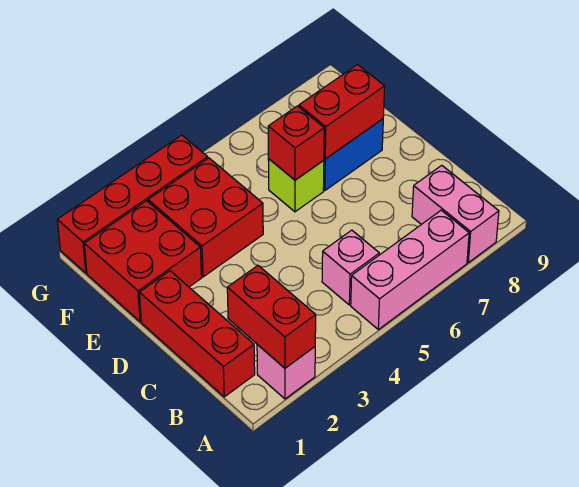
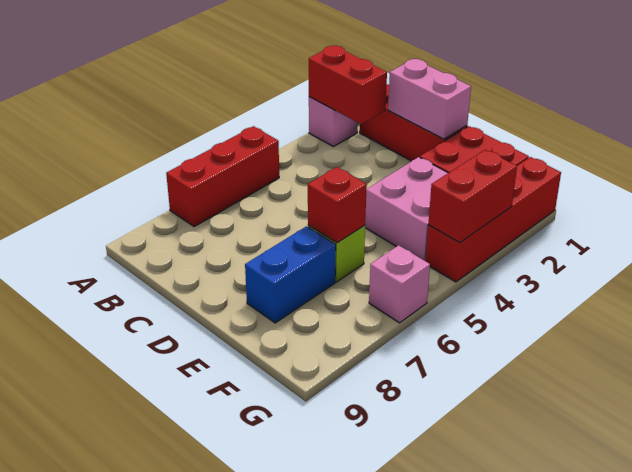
pink 1x3 brick [351,210,469,329] -> red 1x3 brick [166,126,279,227]
pink 1x2 brick [412,165,499,262] -> pink 1x2 brick moved to [388,59,471,139]
pink 1x1 brick [322,230,379,305] -> pink 1x1 brick moved to [369,245,430,323]
red 2x2 brick [148,158,263,277] -> pink 2x2 brick [365,157,448,261]
red 1x2 brick [299,65,385,159] -> red 1x2 brick moved to [428,150,517,243]

